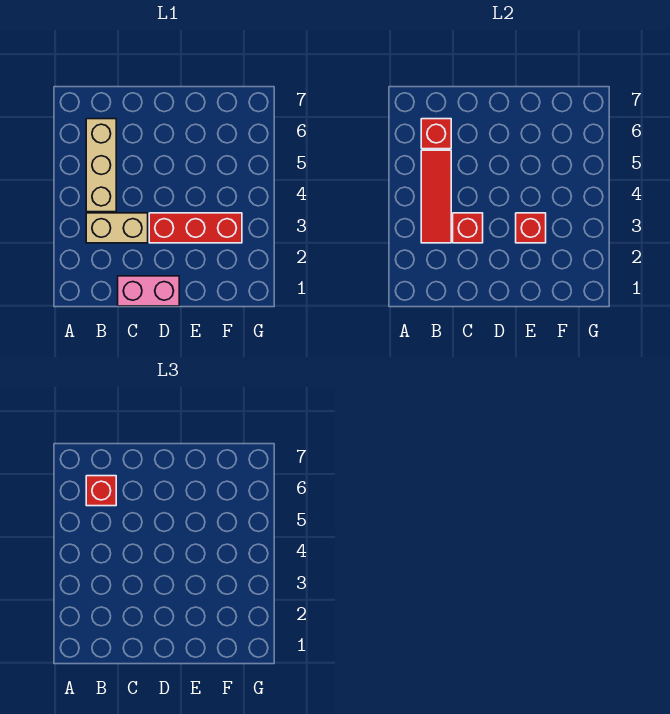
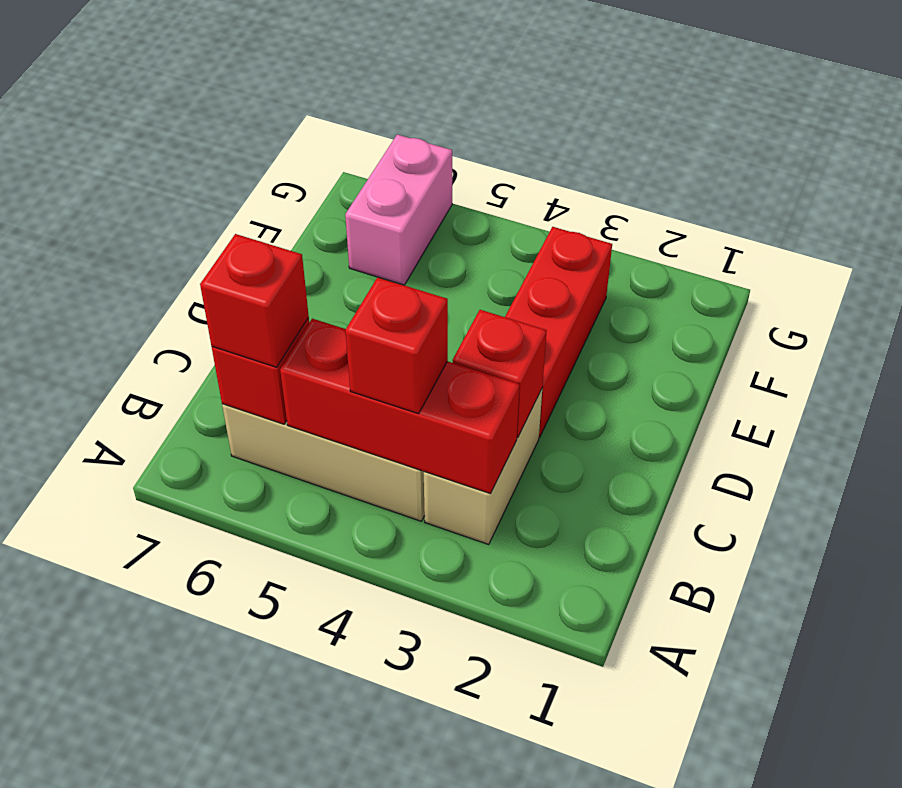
red 1x3 tile [421,150,451,243] -> red 1x3 brick [280,319,520,494]
pink 1x2 brick [118,276,179,306] -> pink 1x2 brick moved to [345,135,452,285]
red 1x1 brick [516,213,546,243] -> red 1x1 brick moved to [345,277,448,414]

